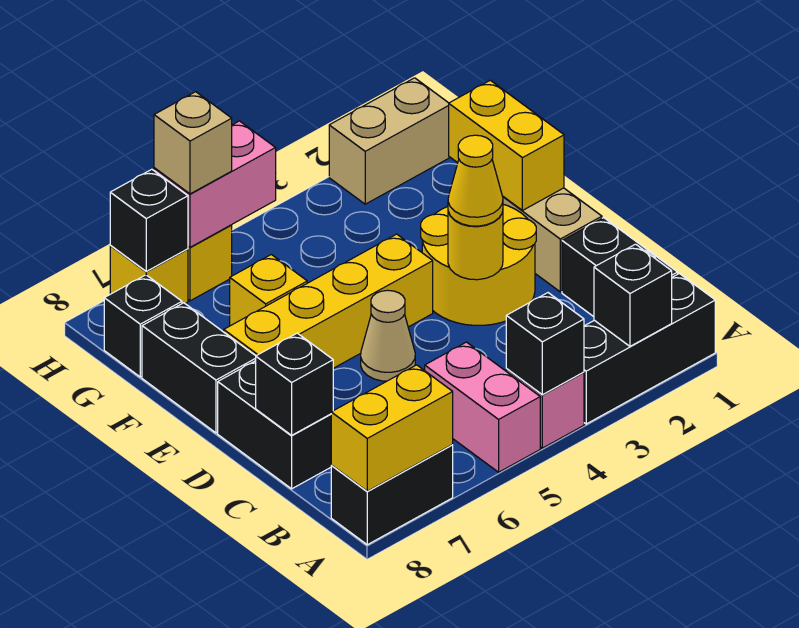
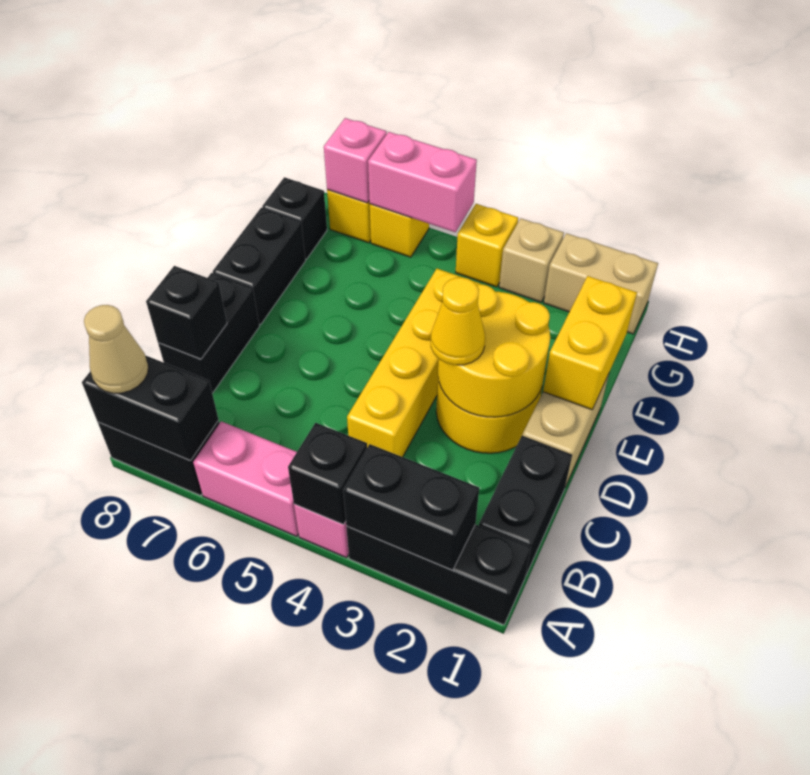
black 1x1 brick [594,244,672,346] -> black 1x2 brick [343,444,479,570]
pink 1x2 brick [425,342,540,472] -> pink 1x2 brick turned to [193,421,299,536]
yellow 1x2 brick [331,365,453,491] -> black 1x2 brick [82,356,219,460]
yellow 1x1 round brick [448,212,503,280] -> yellow 2x2 round brick [438,284,550,417]
tan 1x1 cone [361,290,415,381] -> tan 1x1 cone moved to [84,305,148,393]
yellow 1x4 brick [224,234,433,368] -> yellow 1x4 brick turned to [347,269,480,457]
yellow 1x1 brick [230,255,307,326] -> yellow 1x1 brick moved to [456,204,518,287]
tan 1x1 brick [154,92,232,194] -> tan 1x1 brick moved to [499,218,564,302]
black 1x1 brick [110,169,188,271] -> pink 1x1 brick [324,118,387,203]

